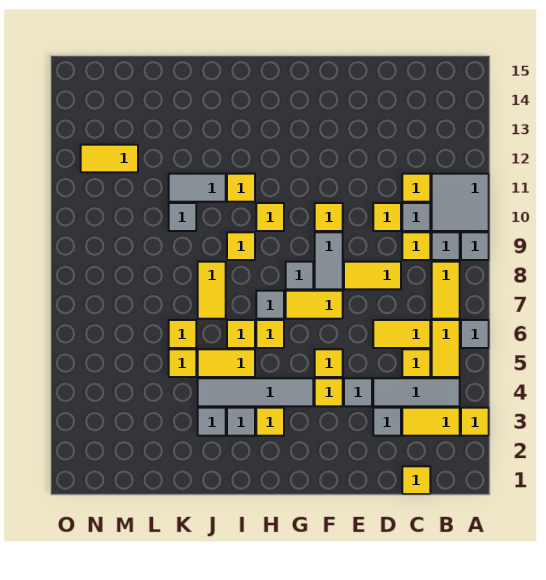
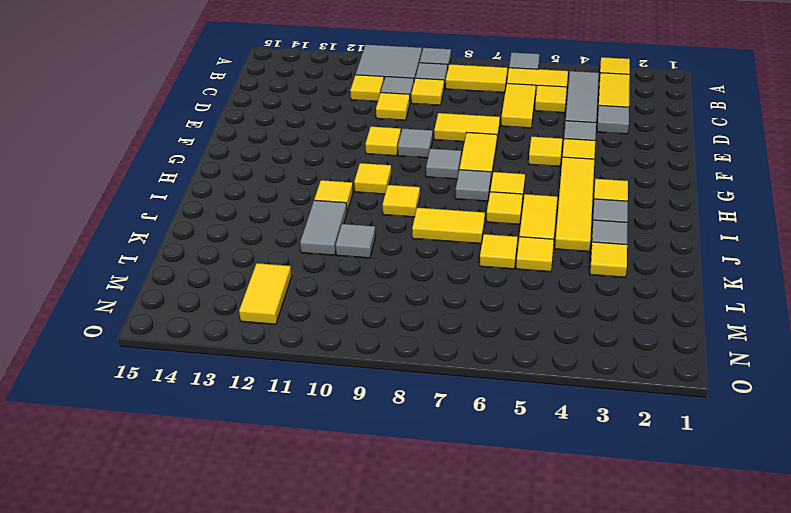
yellow 1x1 tile [402,466,430,494] -> yellow 1x1 tile moved to [590,242,627,277]
yellow 1x2 tile [344,262,401,289] -> yellow 1x2 tile turned to [434,113,500,142]
grey 1x2 tile [315,232,343,289] -> grey 1x1 tile [398,128,433,158]
grey 1x4 tile [198,378,313,406] -> yellow 1x4 tile [555,157,594,252]

